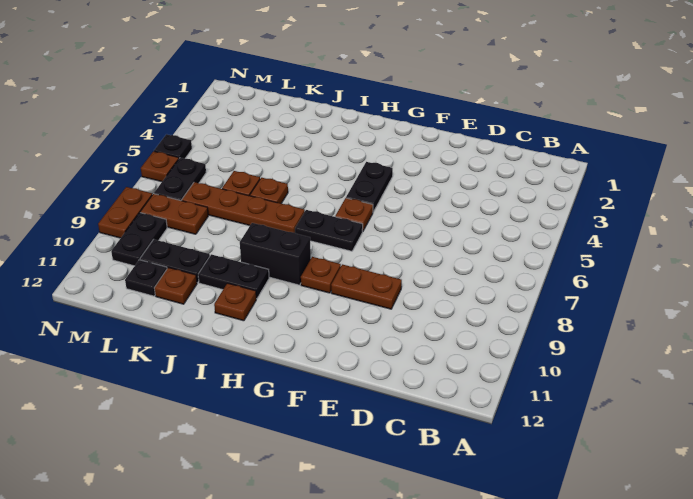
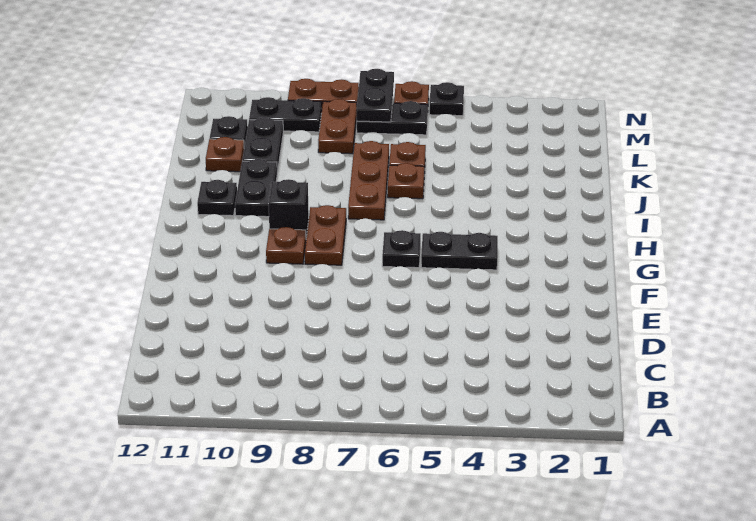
brown 1x2 plate [331,264,402,309] -> brown 1x2 plate moved to [305,205,346,265]
brown 1x1 plate [335,198,373,232] -> black 1x1 plate [382,230,421,268]
black 1x2 plate [295,210,363,251] -> black 1x2 plate moved to [357,69,394,122]
black 1x2 brick [240,223,311,285] -> black 1x1 brick [268,179,309,237]
brown 1x4 plate [182,182,305,233] -> brown 1x3 plate [348,141,389,220]
brown 1x1 plate [214,283,256,321] -> black 1x1 plate [197,180,237,216]

